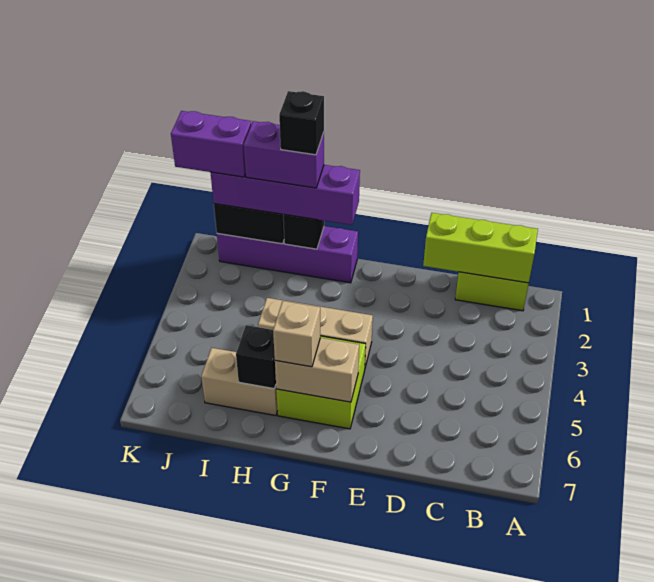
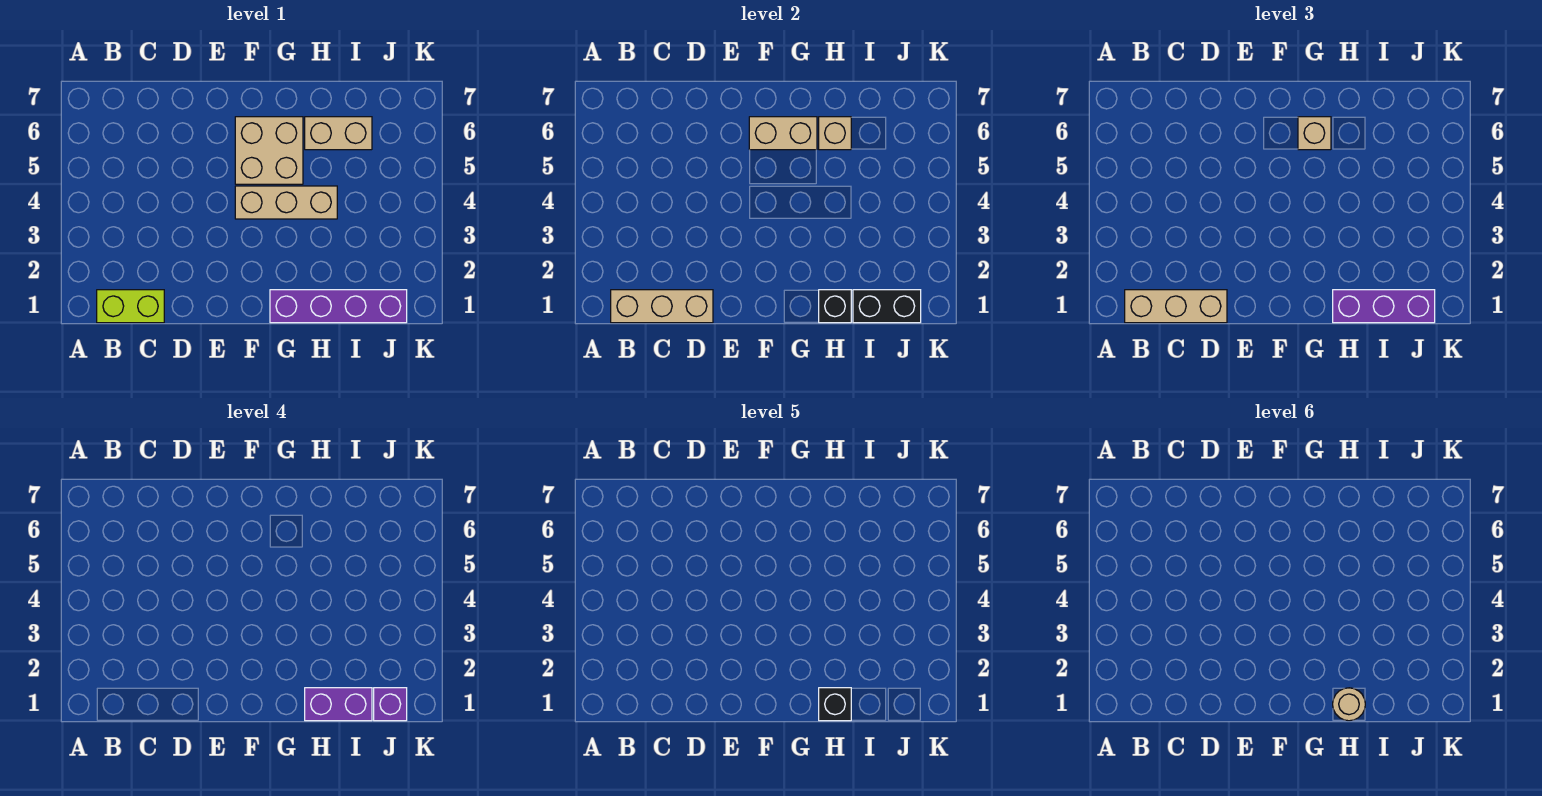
lime 1x3 brick [423,213,538,283] -> tan 1x3 brick [611,290,713,323]
none -> tan 1x3 brick [1125,290,1227,323]
lime 2x2 brick [276,336,366,429] -> tan 2x2 brick [235,117,303,184]
purple 1x4 brick [210,165,360,225] -> purple 1x3 brick [1333,290,1435,323]
none -> tan 1x1 round brick [1333,688,1365,721]
black 1x1 brick [236,325,276,389] -> tan 1x1 brick [819,117,851,150]
purple 1x2 brick [171,111,251,177] -> purple 1x1 brick [374,688,407,721]

